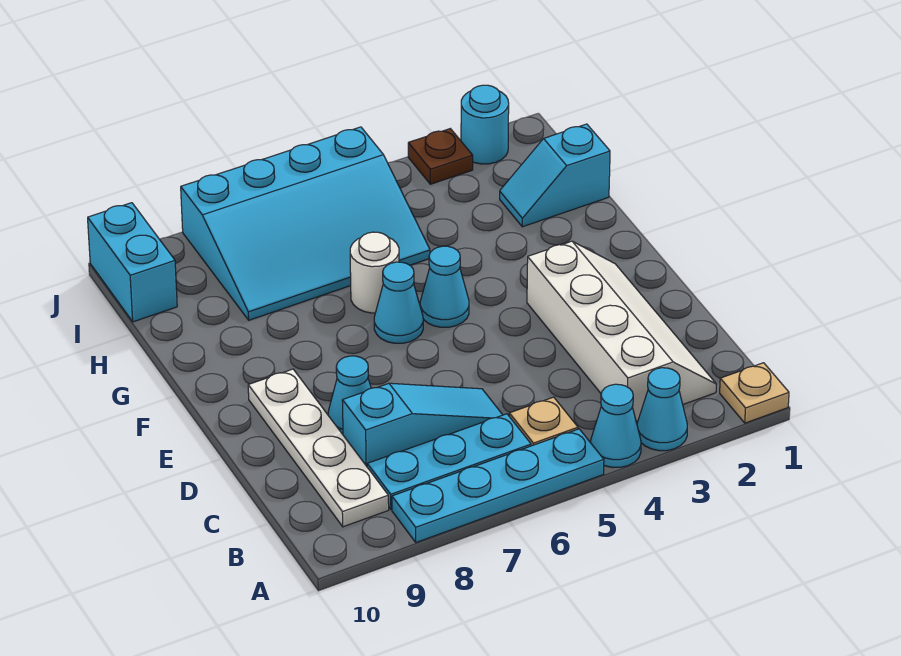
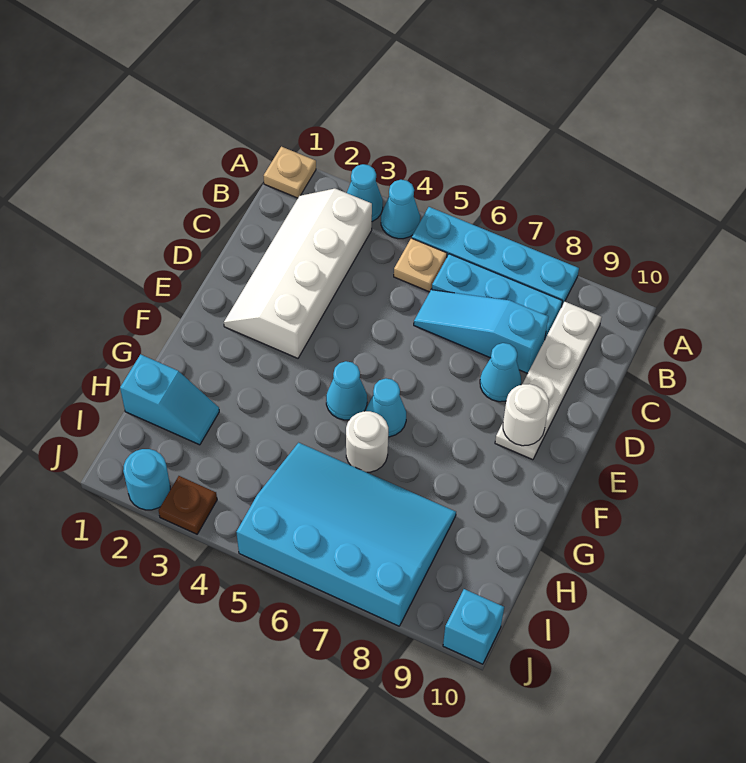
none -> white 1x1 round brick [503,384,549,446]
cyan 1x2 brick [88,203,177,322] -> cyan 1x1 brick [443,589,504,664]

